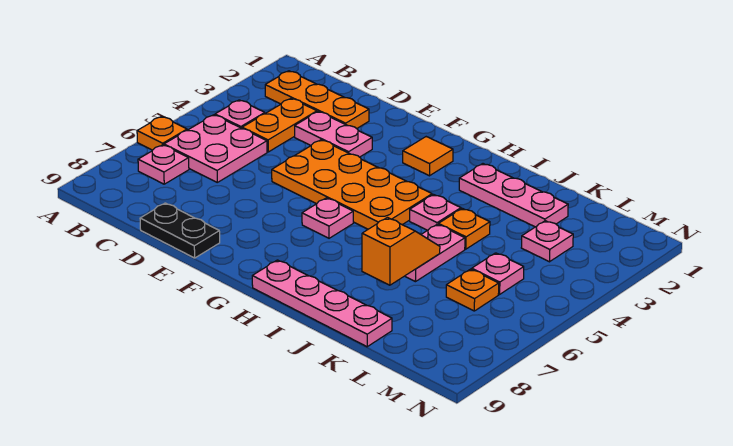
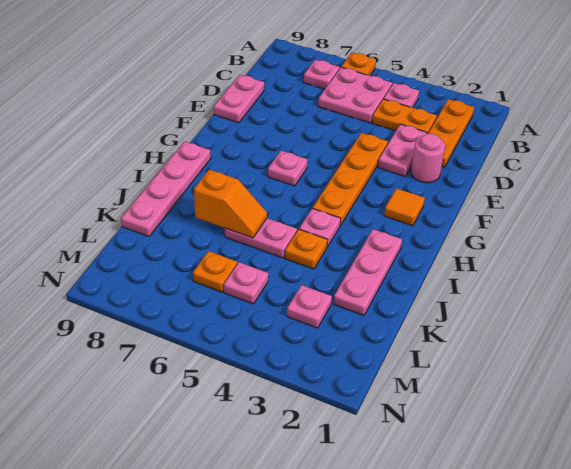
black 1x2 plate [140,203,220,258] -> pink 1x2 plate [214,75,264,123]
none -> pink 1x1 round brick [411,134,445,183]
orange 2x4 plate [272,140,432,229] -> orange 1x4 plate [313,133,388,226]

